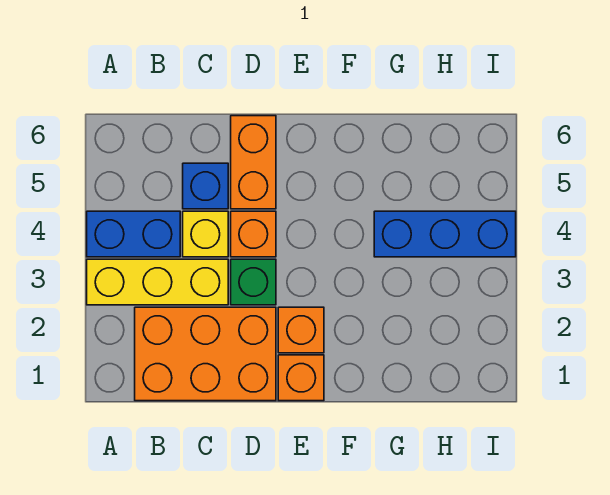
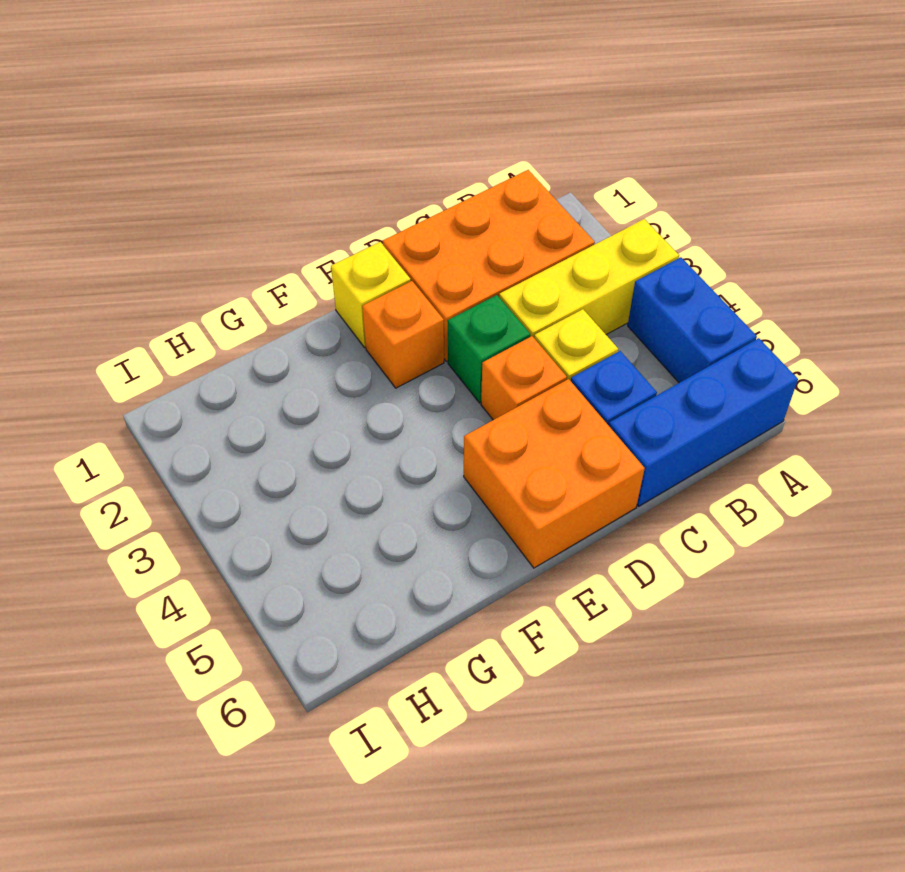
blue 1x2 brick [87,211,180,257] -> blue 1x2 brick turned to [628,257,757,383]
orange 1x2 brick [231,116,276,209] -> orange 2x2 brick [464,379,645,568]
orange 1x1 brick [278,355,324,401] -> yellow 1x1 brick [331,242,411,347]
blue 1x3 brick [374,211,516,257] -> blue 1x3 brick moved to [609,338,798,506]

